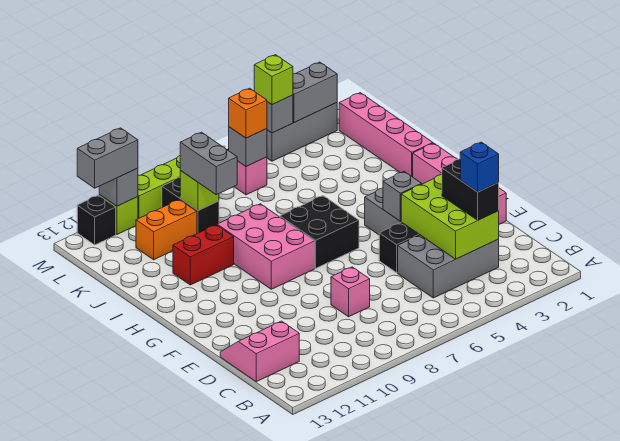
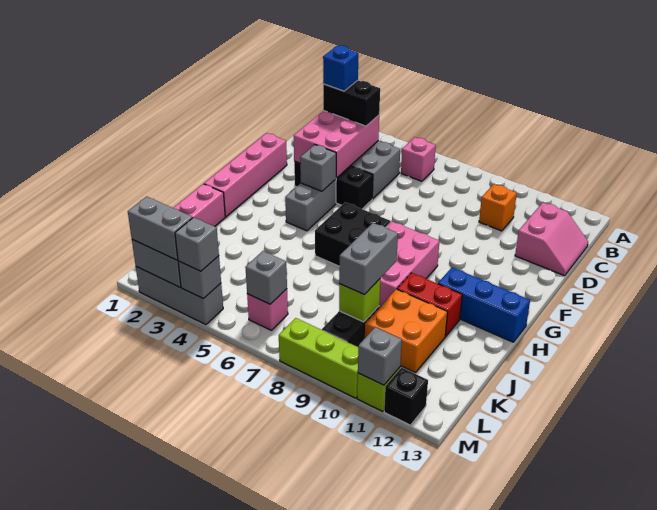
lime 2x3 brick [401,175,499,259] -> pink 2x3 brick [294,111,379,178]
black 1x2 brick [442,159,499,220] -> black 1x2 brick turned to [323,80,380,126]
pink 2x2 slope [220,321,299,382] -> pink 2x2 slope turned to [515,203,588,276]
pink 1x1 brick [331,267,370,317] -> pink 1x1 brick moved to [401,137,436,181]
none -> blue 1x3 brick [438,268,530,342]
orange 1x2 brick [136,199,197,260] -> orange 2x2 brick [365,289,447,372]
orange 1x1 brick [229,88,267,138] -> orange 1x1 brick moved to [479,184,517,231]
lime 1x1 brick [254,55,293,105] -> grey 1x1 brick [175,217,219,271]
grey 1x2 brick [77,128,138,188] -> grey 1x2 brick moved to [128,196,193,260]

